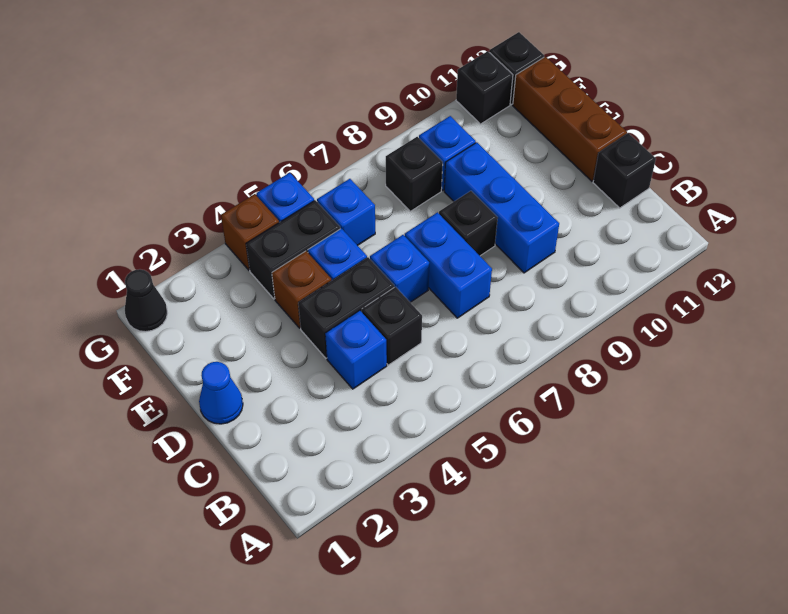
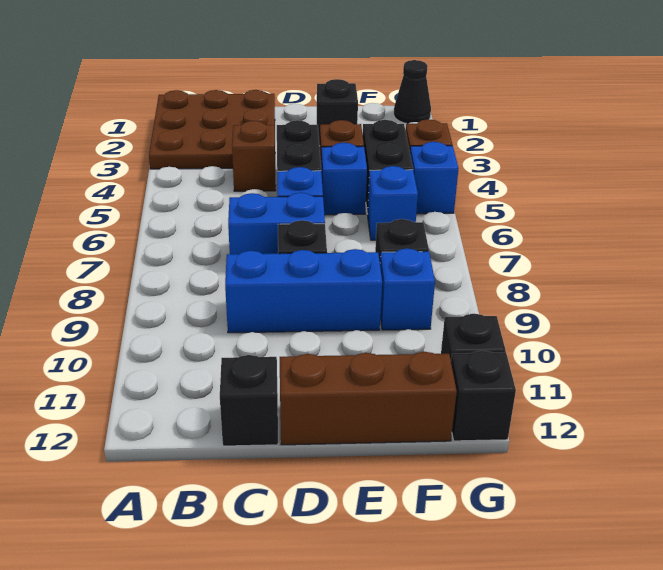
none -> brown 3x3 plate [149,90,275,169]
blue 1x1 brick [325,310,387,389] -> brown 1x1 brick [232,121,276,191]
black 1x1 brick [362,287,422,365] -> black 1x1 brick moved to [317,79,358,145]
blue 1x1 cone [199,362,243,424] -> none

